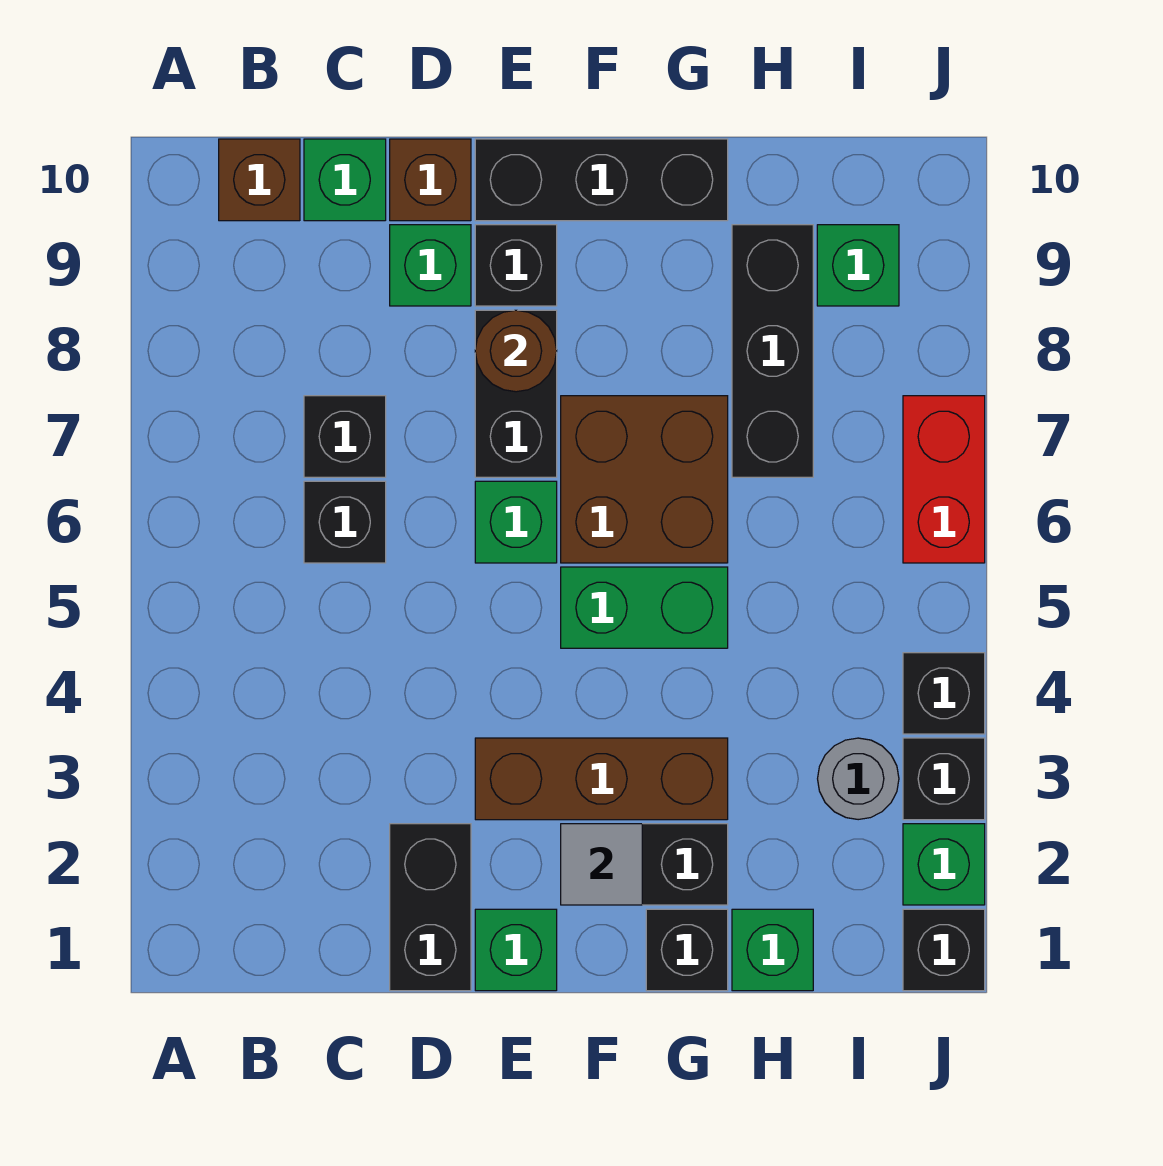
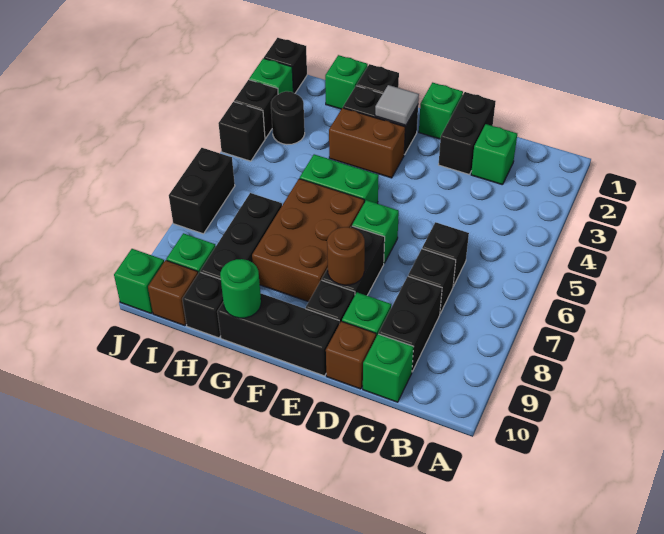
brown 1x1 brick [219,139,300,221] -> brown 1x1 brick moved to [148,260,198,326]
none -> green 1x1 brick [471,124,517,185]
none -> black 1x2 brick [379,276,442,371]
brown 1x3 brick [475,738,728,820] -> brown 1x2 brick [329,108,405,178]
brown 2x2 brick [561,396,728,563] -> brown 2x3 brick [252,179,364,302]
none -> green 1x1 round brick [220,259,261,318]
none -> black 1x1 brick [182,272,223,338]
grey 1x1 round brick [818,738,899,820] -> black 1x1 round brick [271,91,305,144]
red 1x2 brick [903,396,985,563] -> black 1x2 brick [169,148,235,234]
none -> green 1x1 brick [114,249,164,313]

